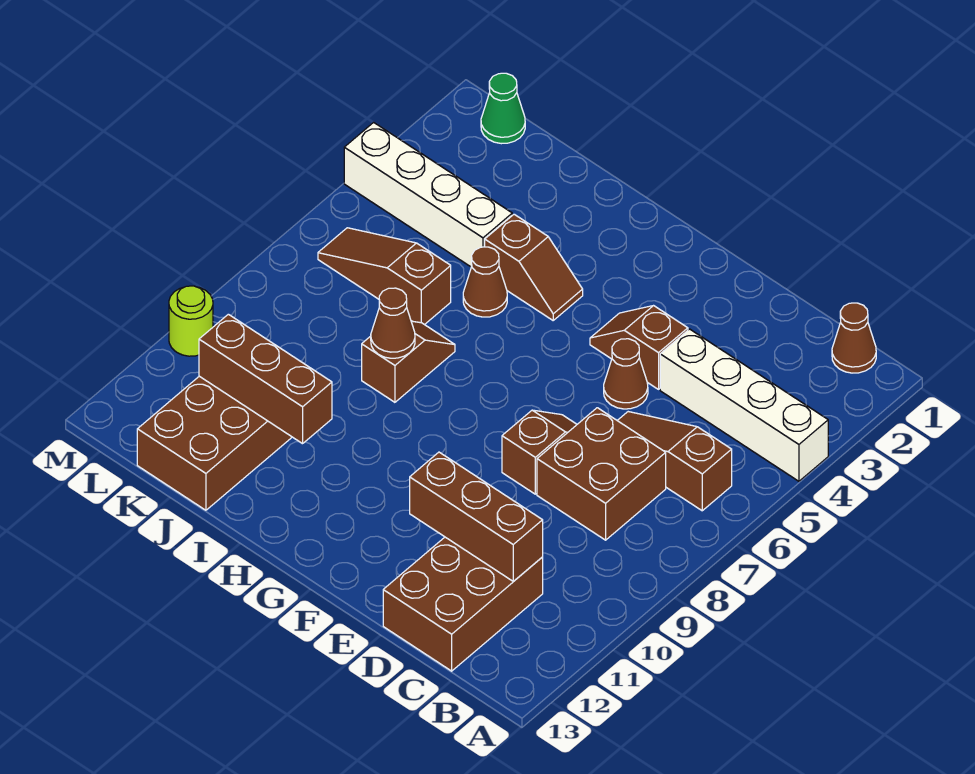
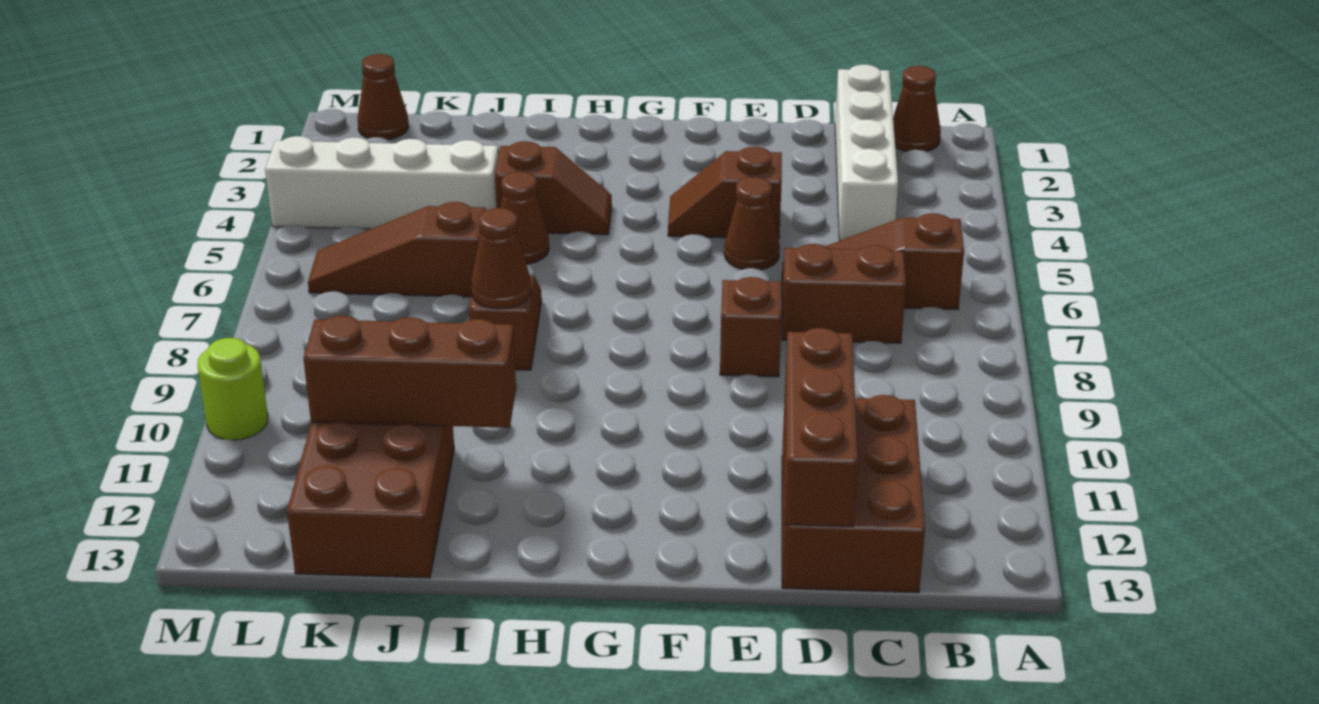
white 1x4 brick [660,329,828,481] -> white 1x4 brick turned to [835,65,898,240]
brown 2x2 brick [537,408,666,540] -> brown 1x2 brick [782,244,906,343]
brown 1x3 brick [410,452,543,581] -> brown 1x3 brick turned to [785,328,858,527]
green 1x1 cone [481,73,525,144] -> brown 1x1 cone [358,54,409,140]

